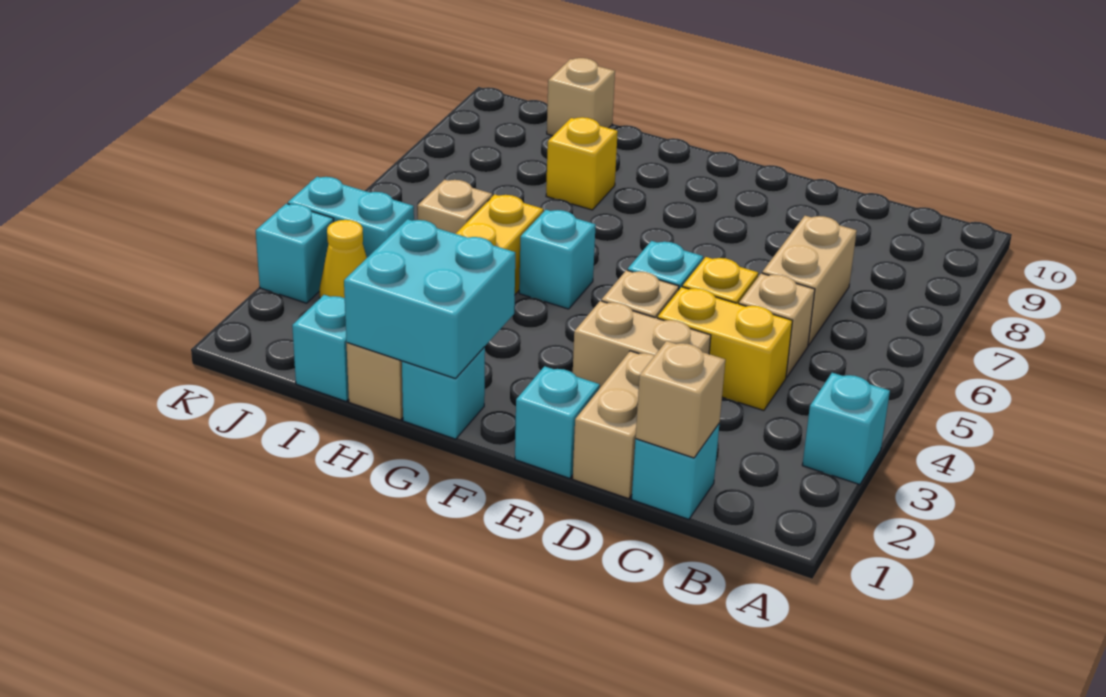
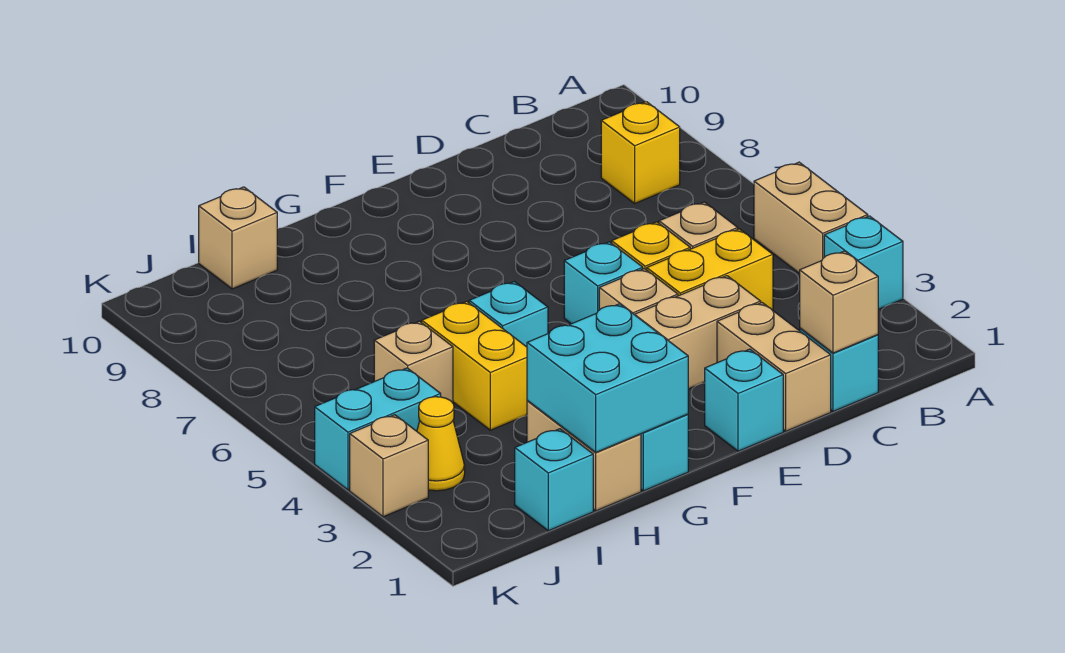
tan 1x2 brick [762,216,857,345] -> tan 1x2 brick moved to [754,162,868,274]
yellow 1x1 brick [546,117,618,210] -> yellow 1x1 brick moved to [601,102,680,203]
cyan 1x1 brick [256,204,334,303] -> tan 1x1 brick [350,415,428,517]

